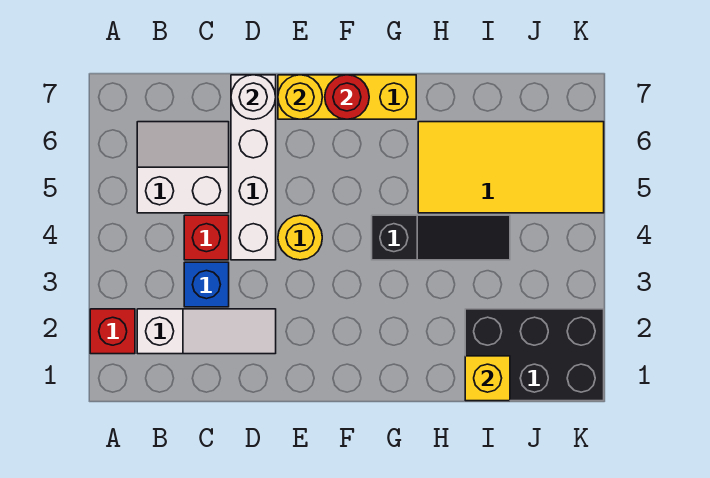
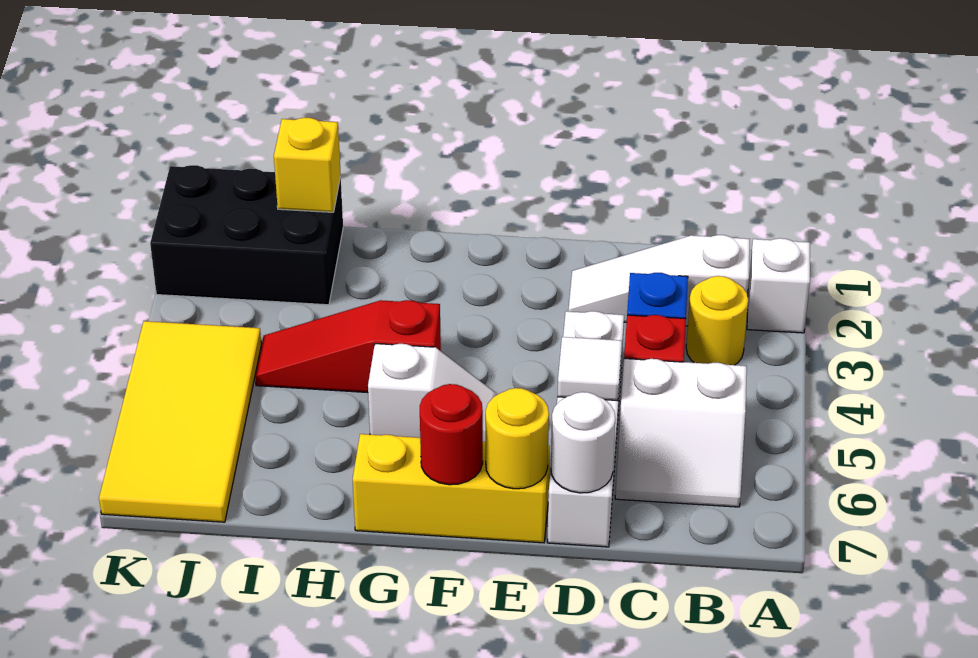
red 1x1 brick [90,309,135,354] -> white 1x1 brick [747,238,810,333]
none -> white 1x1 tile [557,337,622,401]
yellow 1x1 round brick [278,215,322,260] -> yellow 1x1 round brick moved to [686,276,748,365]
none -> white 1x2 slope [368,344,496,442]
black 1x3 slope [372,215,510,260] -> red 1x3 slope [255,300,441,392]
yellow 2x4 tile [418,122,604,213] -> yellow 2x4 tile turned to [99,321,261,522]

